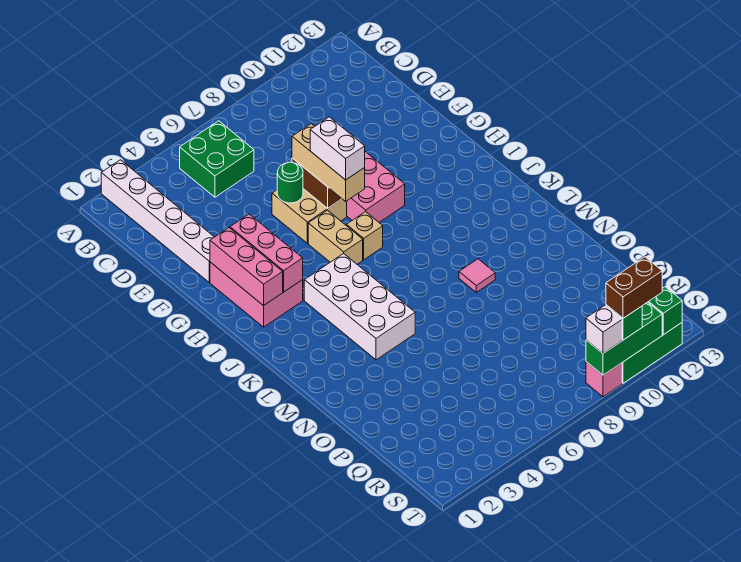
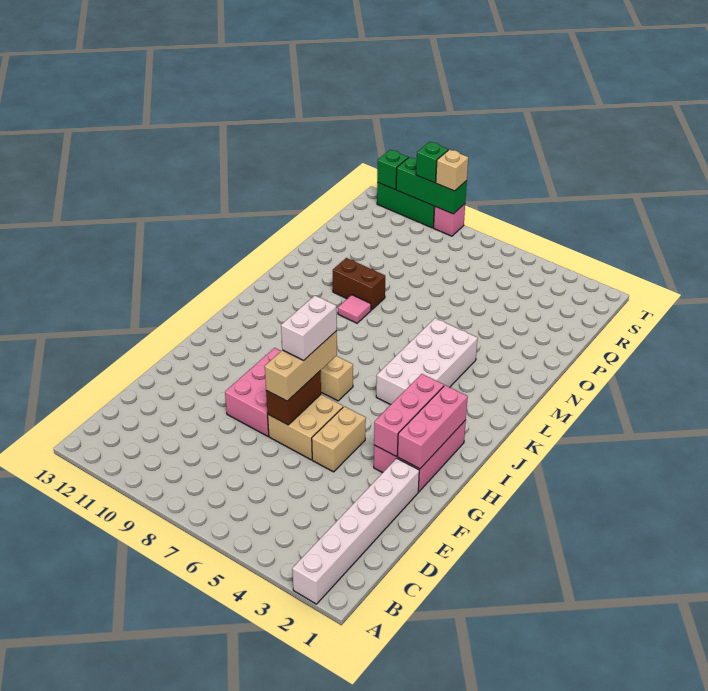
green 2x2 brick [180,121,254,197] -> none
green 1x1 round brick [277,162,303,203] -> none
tan 1x2 brick [308,210,363,264] -> tan 1x2 brick moved to [312,406,366,472]
white 1x1 brick [586,305,622,353] -> tan 1x1 brick [436,150,468,191]
brown 1x2 brick [606,257,662,318] -> brown 1x2 brick moved to [333,258,385,310]

